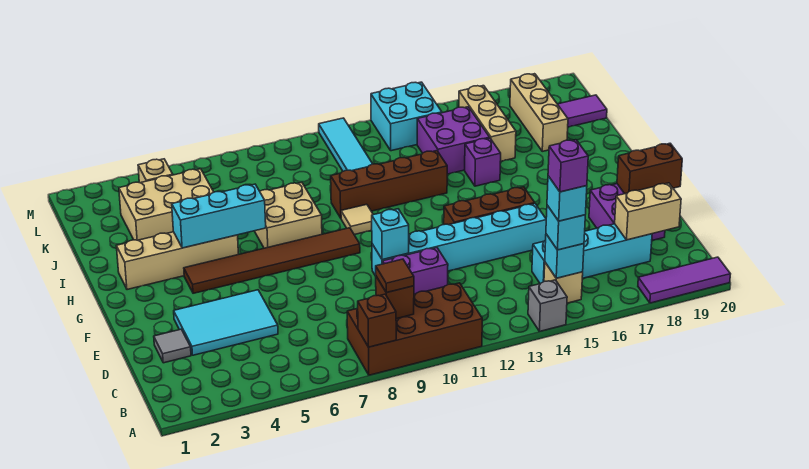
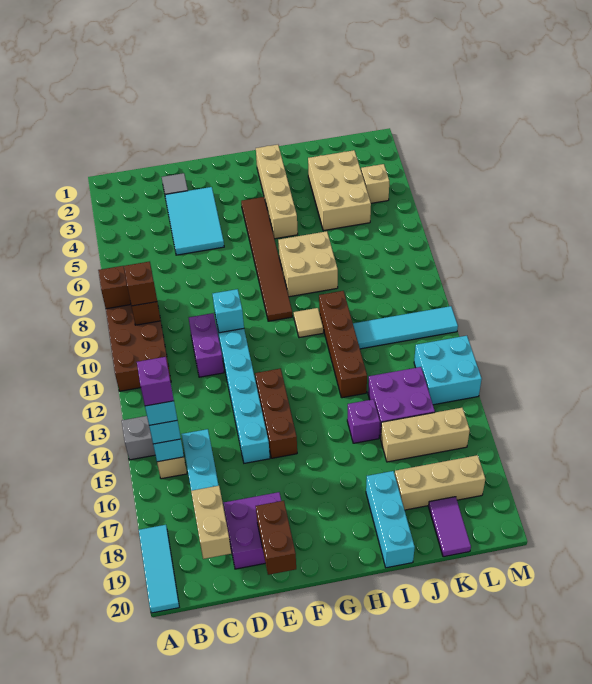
purple 1x3 tile [638,257,730,303] -> cyan 1x3 tile [139,525,179,613]
brown 1x1 tile [376,259,414,293] -> brown 1x1 brick [124,262,157,306]
cyan 1x3 brick [172,184,266,248] -> cyan 1x3 brick moved to [366,471,415,568]

